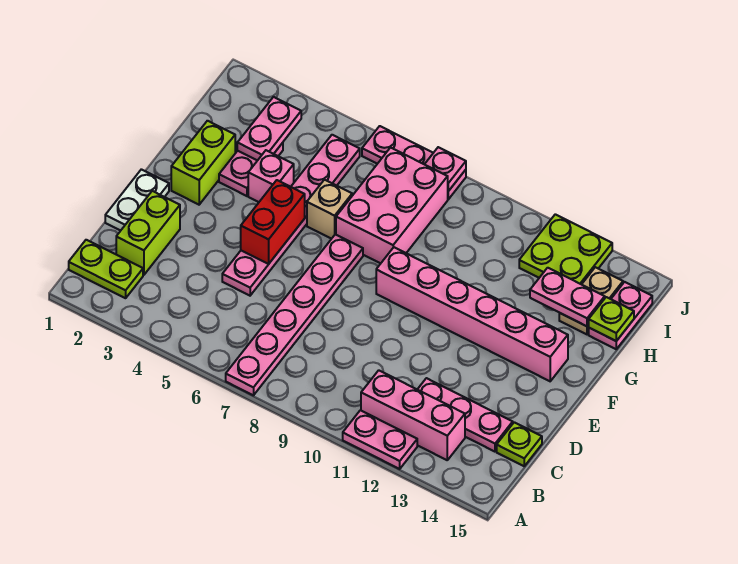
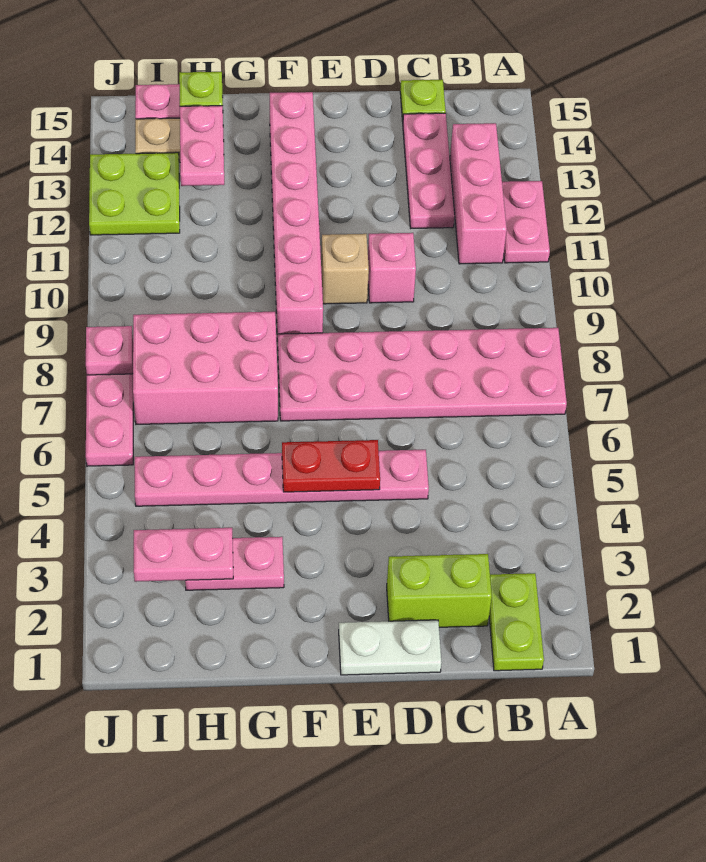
pink 1x6 plate [226,234,363,395] -> pink 2x6 plate [278,328,567,421]
red 1x2 brick [241,180,305,264] -> red 1x2 plate [282,440,380,492]
lime 1x2 brick [171,121,235,205] -> none
pink 1x1 brick [248,150,294,202] -> pink 1x1 brick moved to [368,233,416,303]
tan 1x1 brick [307,180,352,239] -> tan 1x1 brick moved to [321,234,369,304]

